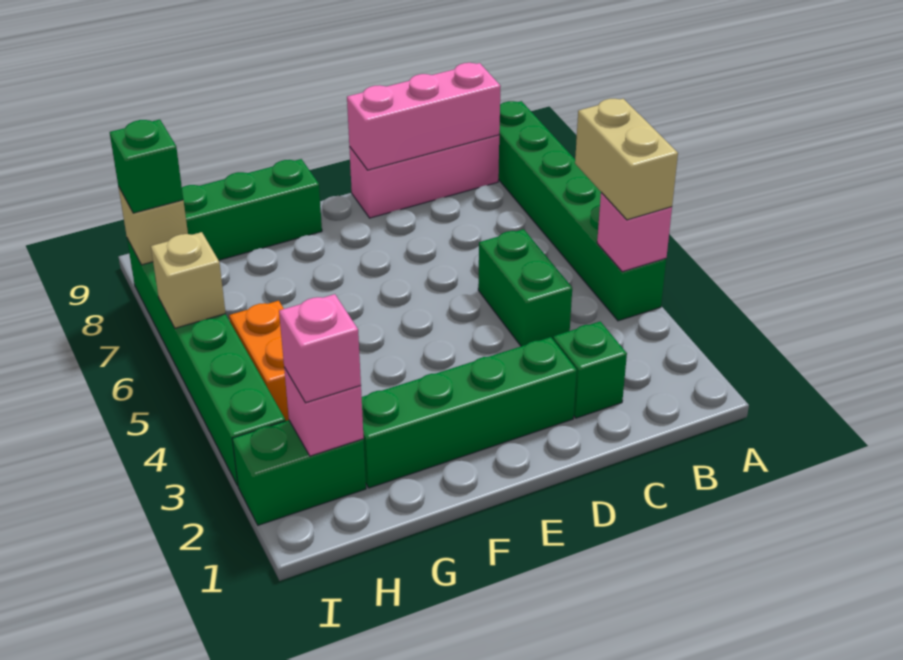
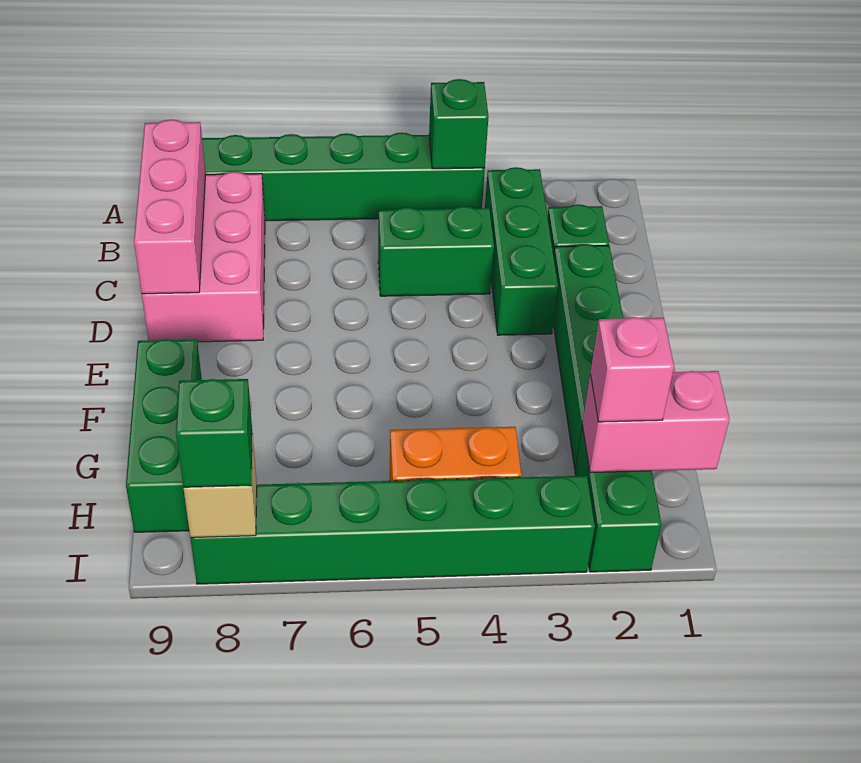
pink 1x1 brick [597,193,672,272] -> green 1x1 brick [429,79,489,169]
tan 1x2 brick [575,99,678,220] -> none
none -> green 1x3 brick [485,167,558,335]
pink 1x3 brick [349,135,499,218] -> pink 2x3 brick [142,172,265,342]
pink 1x1 brick [284,367,364,456] -> pink 1x2 brick [582,371,729,473]
tan 1x1 brick [151,232,226,328] -> none

